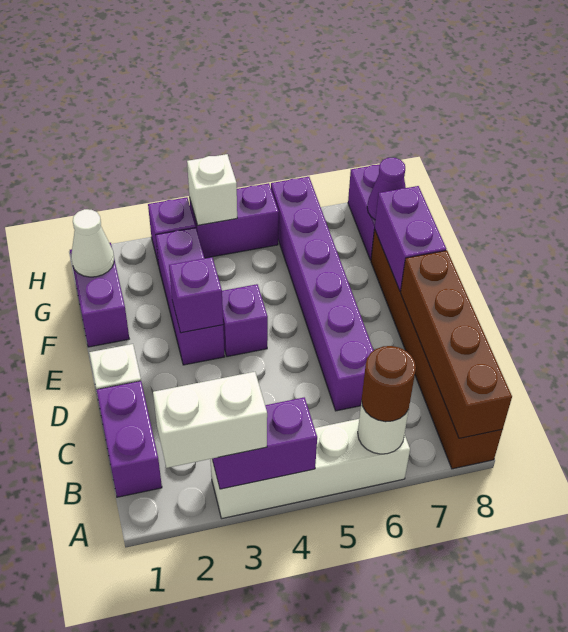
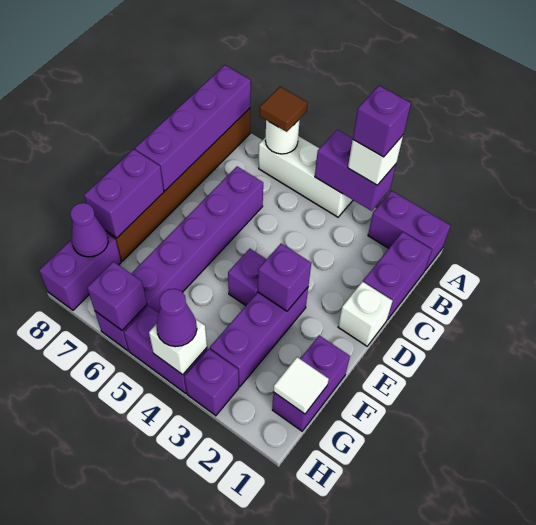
none -> purple 1x2 brick [368,191,451,270]
white 1x2 brick [153,372,267,468] -> white 1x1 brick [348,136,403,185]
white 1x4 brick [210,419,410,518] -> white 1x3 brick [259,136,353,217]
none -> purple 1x1 brick [353,86,411,157]
brown 1x1 round brick [362,346,416,422] -> brown 1x1 tile [260,87,308,132]
brown 1x4 brick [401,250,512,438] -> purple 1x4 brick [135,65,251,191]
white 1x1 cone [71,209,114,277] -> white 1x1 tile [273,357,329,414]
none -> purple 1x1 cone [156,289,197,347]
none -> purple 1x1 brick [87,262,147,330]

